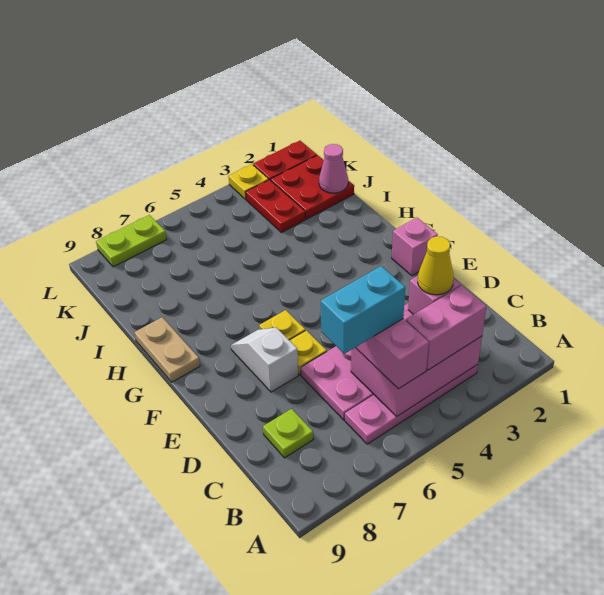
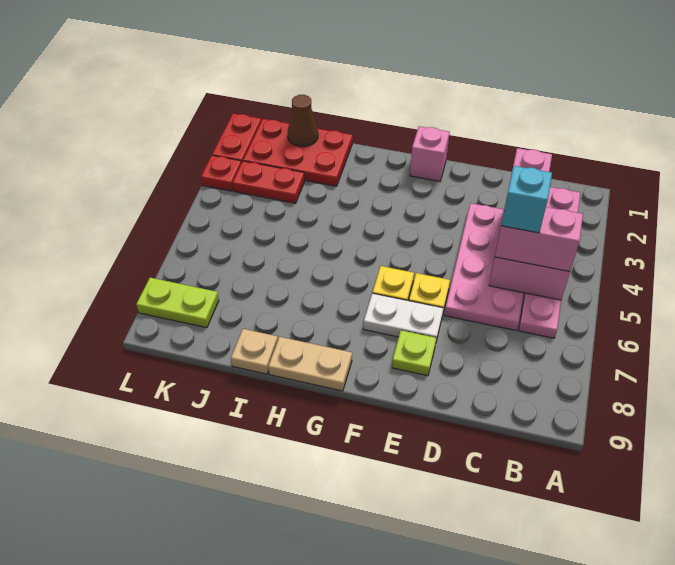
pink 1x2 brick [406,286,487,370] -> none
yellow 1x1 cone [418,236,454,295] -> none
cyan 1x2 brick [321,266,405,354] -> cyan 1x1 brick [501,166,552,233]
lime 1x1 plate [263,409,313,458] -> lime 1x1 plate moved to [392,330,436,376]
white 1x2 slope [231,328,299,392] -> white 1x2 plate [363,293,444,341]
none -> tan 1x1 plate [231,329,278,374]
red 2x2 plate [271,155,354,219] -> red 2x3 plate [243,119,353,186]
pink 1x1 cone [319,144,348,193] -> brown 1x1 cone [288,95,318,147]
yellow 1x1 plate [228,164,269,199] -> red 1x1 plate [201,155,241,191]
lime 1x2 plate [96,215,167,267] -> lime 1x2 plate turned to [136,278,219,328]

